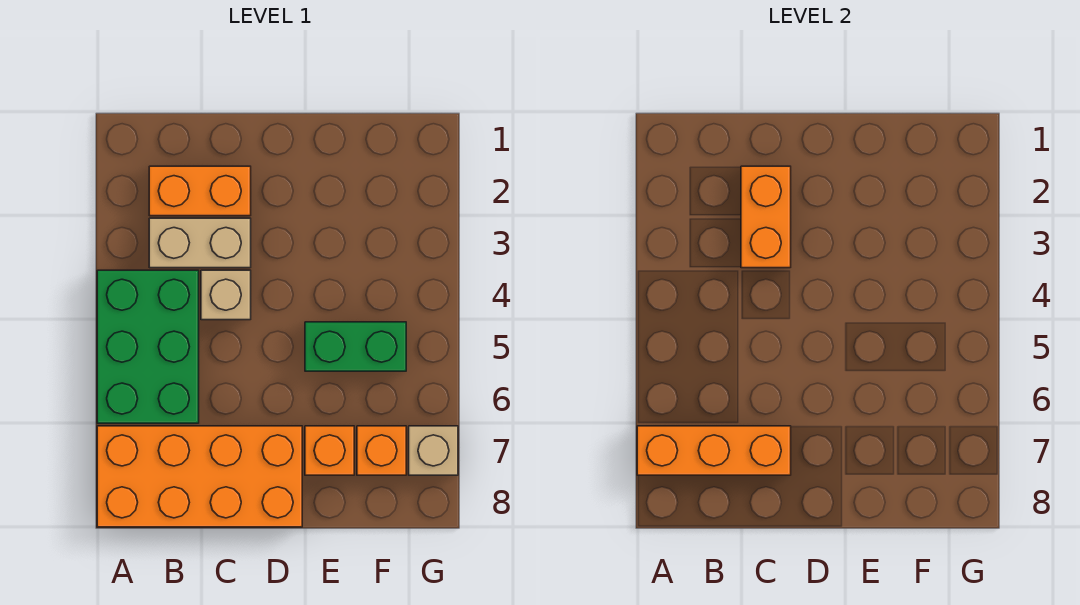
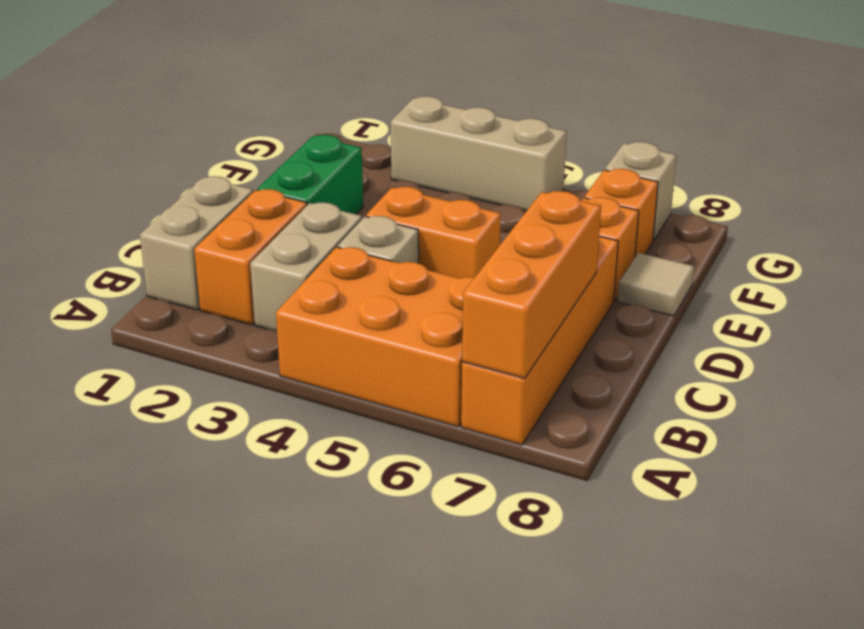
green 2x3 brick [97,270,199,423] -> orange 2x3 brick [276,247,474,427]
orange 2x4 brick [97,426,302,527] -> orange 1x4 brick [461,236,618,445]
none -> tan 1x2 brick [140,176,253,310]
orange 1x2 brick [741,166,791,268] -> orange 1x2 brick moved to [366,187,501,278]
green 1x2 brick [305,322,406,371] -> green 1x2 brick moved to [257,135,363,214]
none -> tan 1x1 tile [617,253,694,316]
none -> tan 1x3 brick [391,96,567,211]

